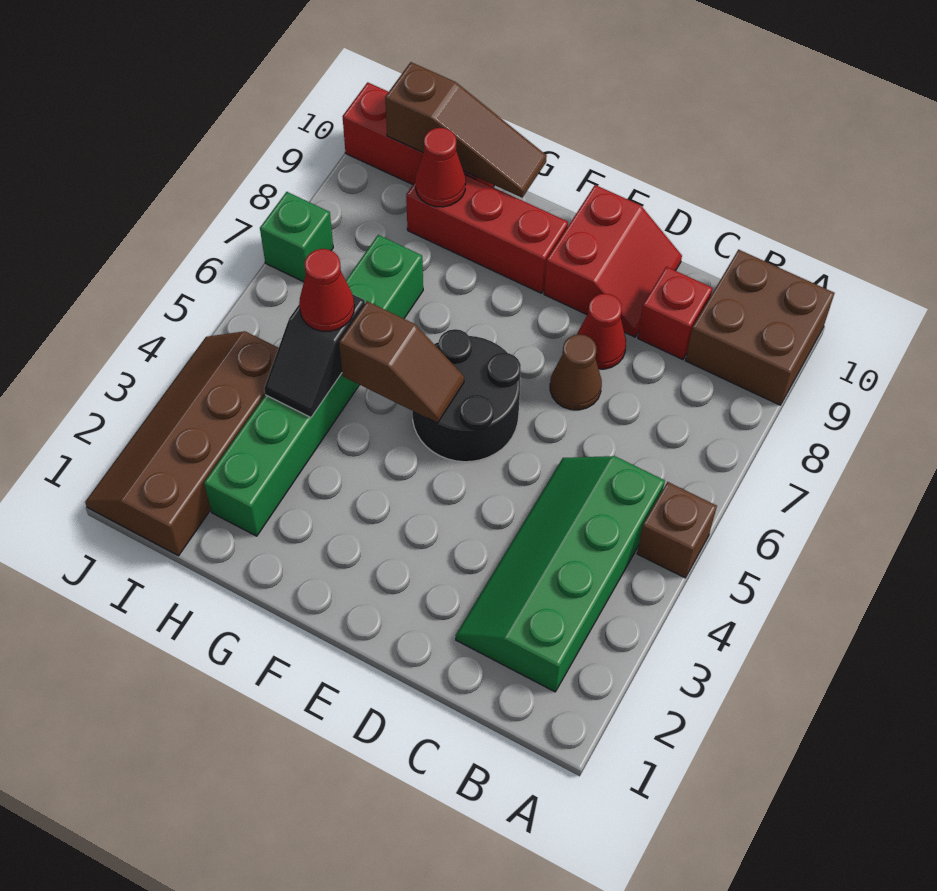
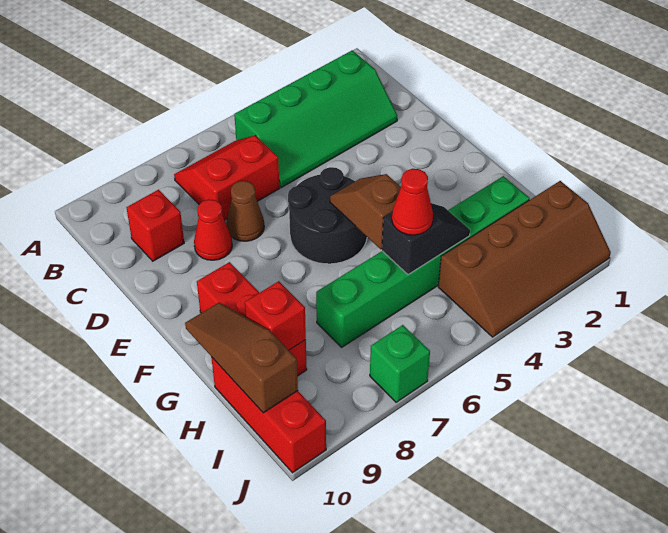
brown 1x1 brick [637,482,717,578] -> none
brown 2x2 brick [685,250,834,405] -> none
red 2x2 slope [544,185,682,337] -> red 2x2 slope moved to [174,136,280,220]
red 1x1 cone [415,128,466,207] -> red 1x1 brick [245,281,306,350]

